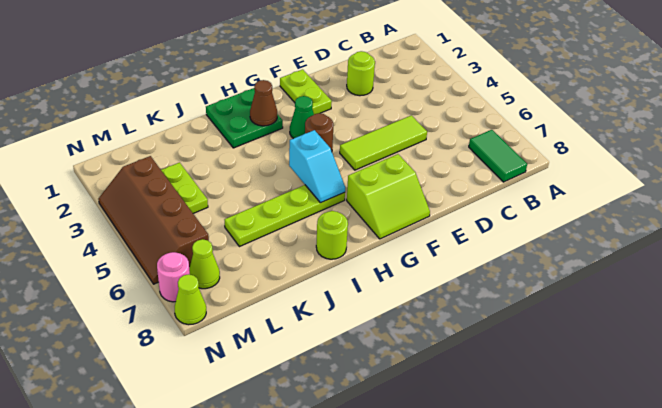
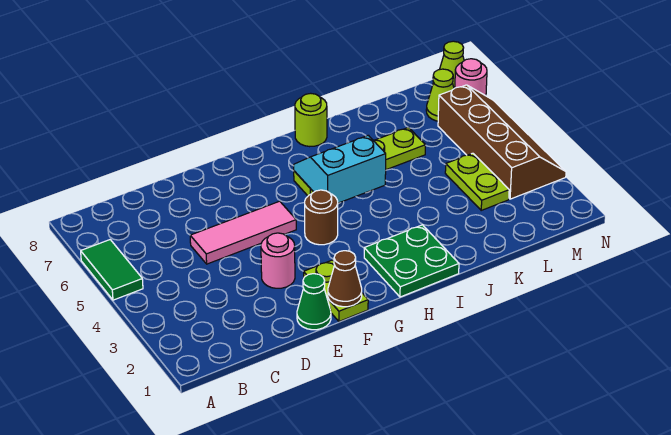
green 1x2 tile [469,130,527,182] -> green 1x2 tile moved to [81,240,143,300]
lime 1x1 round brick [347,51,375,96] -> none
lime 1x3 tile [340,115,427,170] -> pink 1x3 tile [190,201,296,264]
none -> pink 1x1 round brick [261,233,295,288]
lime 2x2 slope [347,154,430,239] -> none
green 1x1 cone [290,96,314,139] -> green 1x1 cone moved to [297,274,331,330]
brown 1x1 cone [250,80,277,126] -> brown 1x1 cone moved to [328,251,362,307]
cyan 1x2 slope [289,130,345,203] -> cyan 2x2 slope [294,135,386,203]

